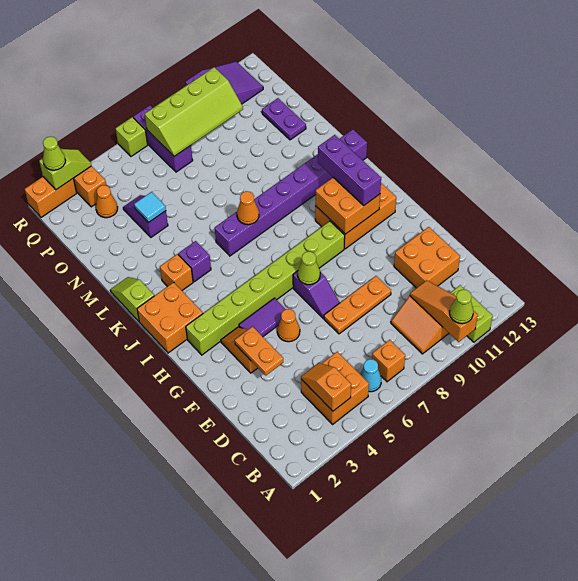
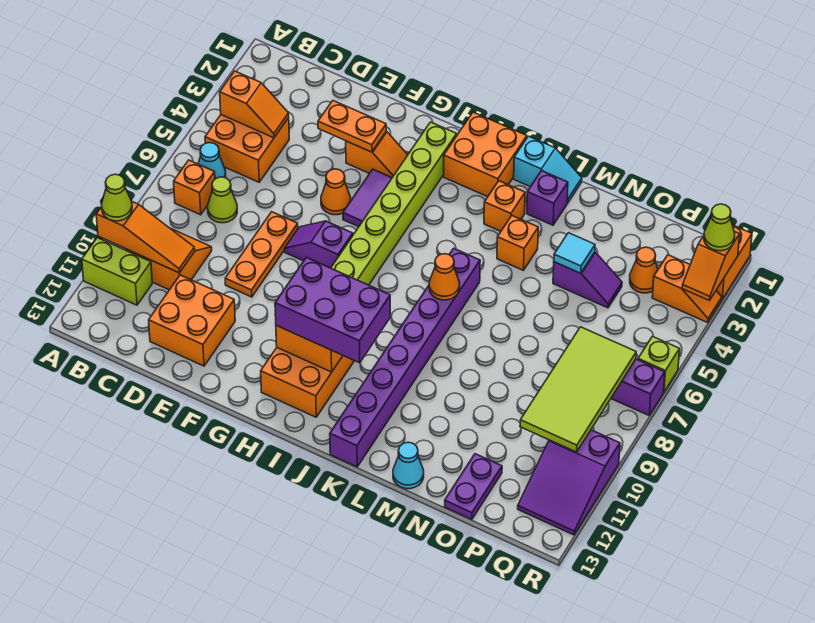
lime 1x1 cone [298,251,320,285] -> lime 1x1 cone moved to [207,177,237,223]
purple 1x3 brick [318,135,381,205] -> purple 2x3 brick [275,257,391,363]
lime 1x2 slope [110,277,154,322] -> cyan 1x2 slope [514,136,582,203]
purple 1x1 brick [178,241,211,282] -> purple 1x1 brick moved to [527,171,568,225]
none -> orange 1x1 brick [497,216,538,270]
none -> cyan 1x1 cone [393,442,424,489]
purple 1x2 plate [262,98,306,140] -> purple 1x2 plate turned to [445,454,502,520]
lime 2x4 slope [145,67,243,157] -> lime 2x4 tile [520,327,636,452]
lime 1x2 slope [39,149,92,190] -> orange 1x2 slope [682,231,740,300]

